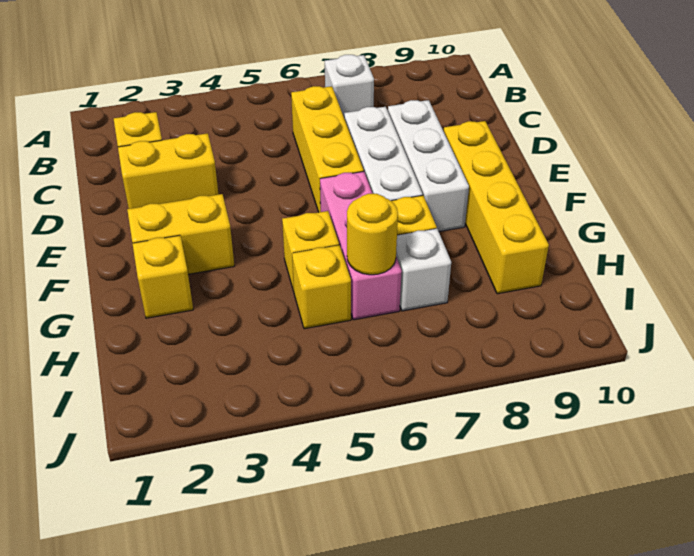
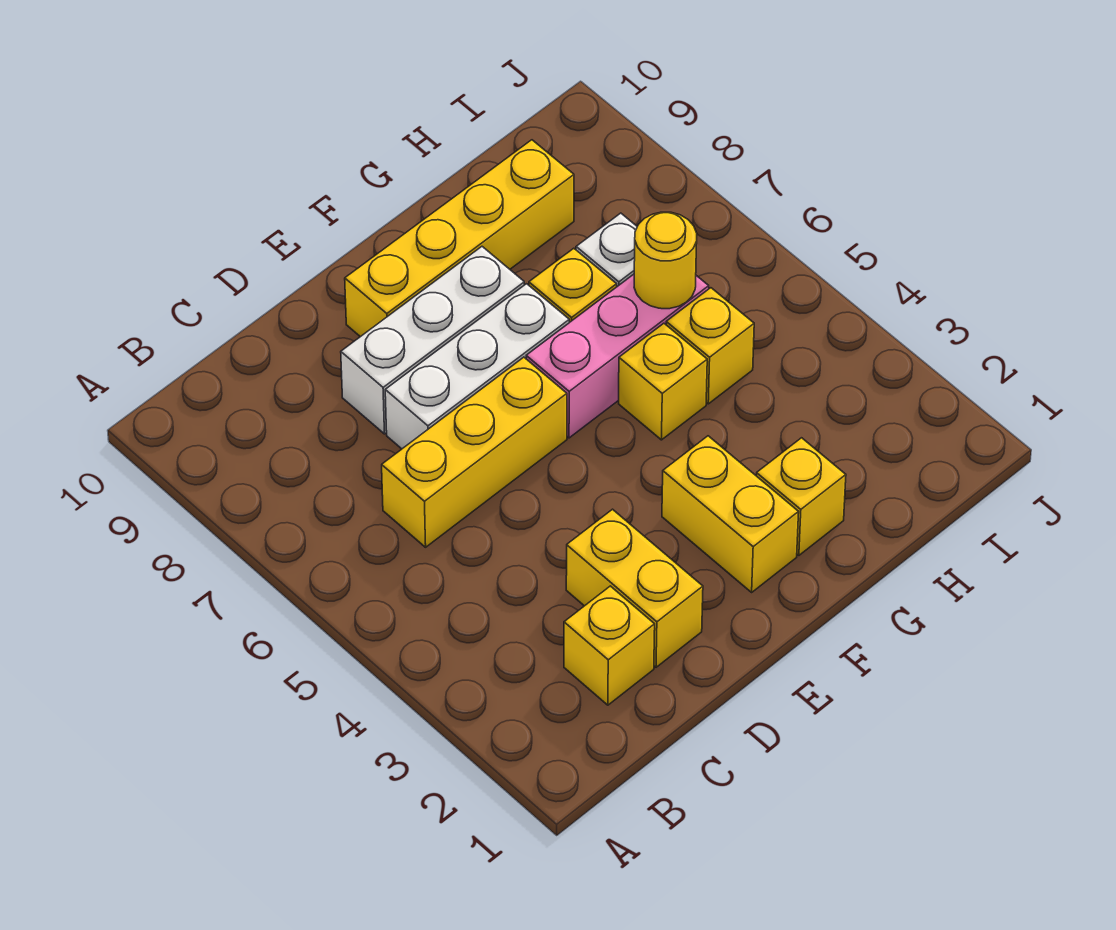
white 1x1 brick [325,55,374,116] -> none

